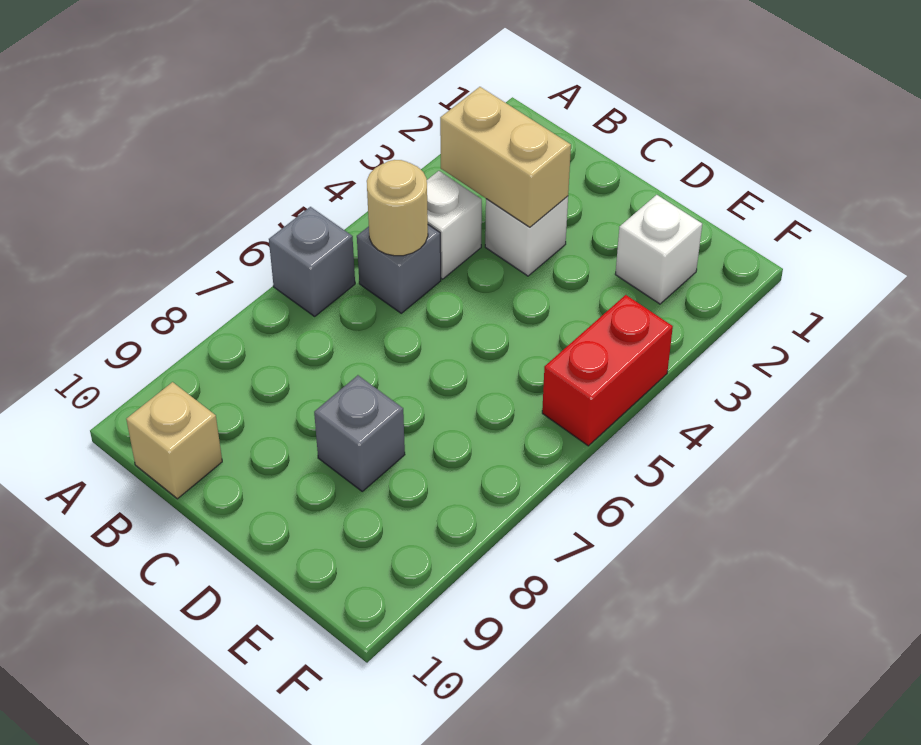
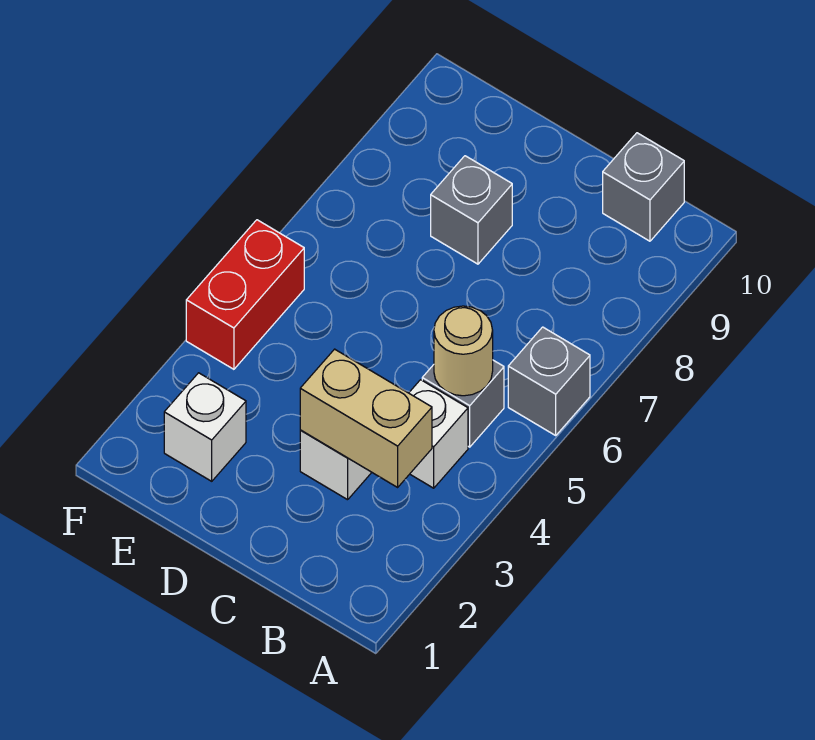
tan 1x1 brick [126,382,222,499] -> grey 1x1 brick [603,133,684,241]

